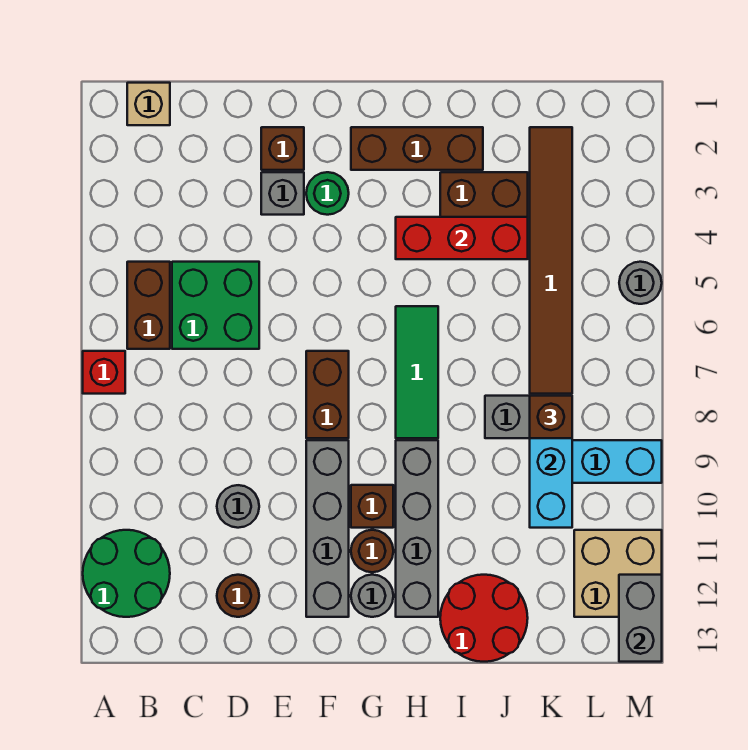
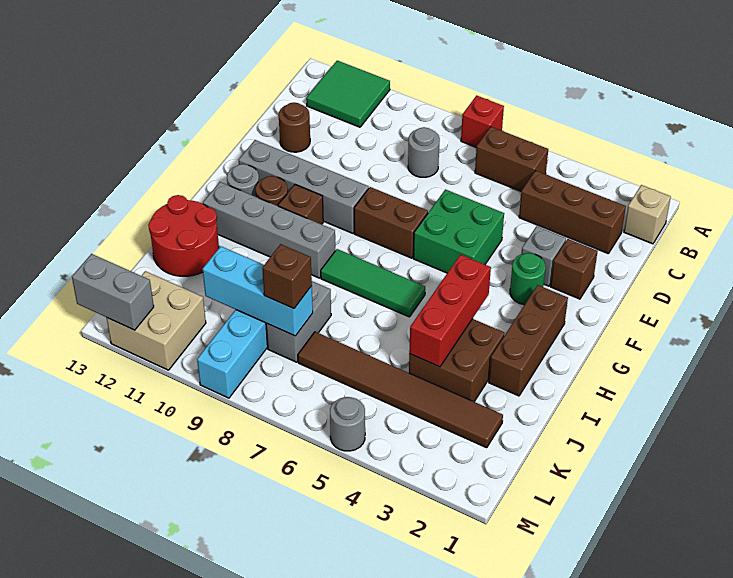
green 2x2 round brick [83,530,170,617] -> green 2x2 tile [306,61,390,127]
none -> brown 1x3 brick [519,171,626,254]
green 2x2 brick [172,262,259,349] -> green 2x2 brick moved to [413,189,504,273]
grey 1x1 round brick [217,485,259,528] -> grey 1x1 round brick moved to [408,127,440,177]

